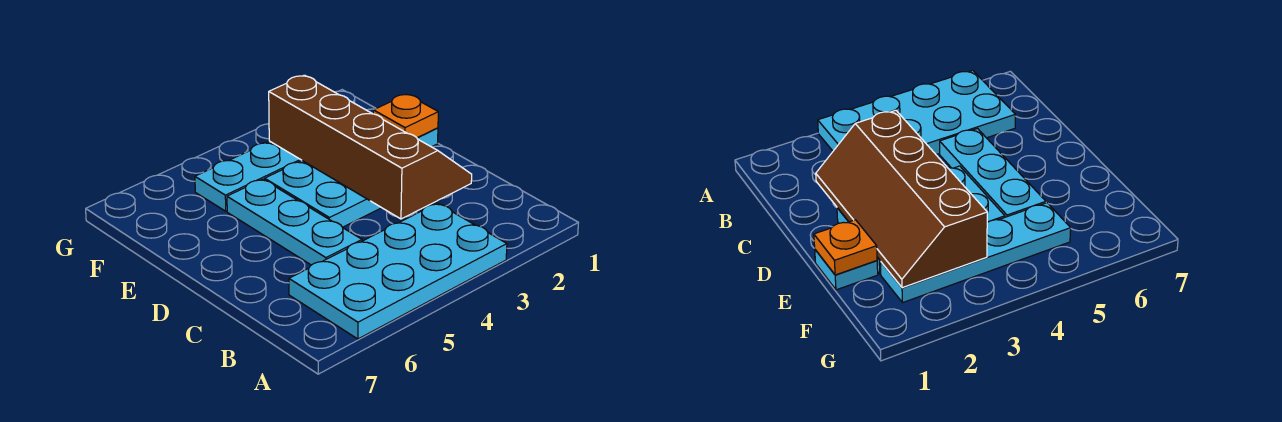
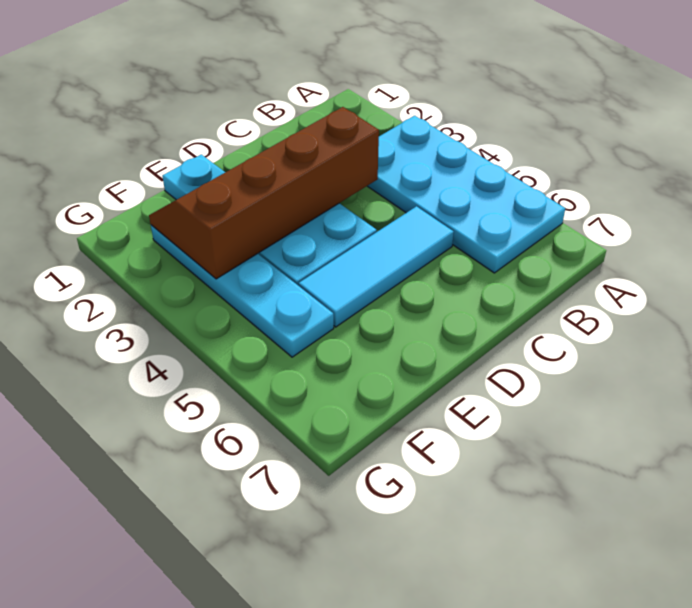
cyan 1x3 plate [227,179,362,265] -> cyan 1x3 tile [299,206,454,327]
orange 1x1 plate [373,94,438,138] -> none

